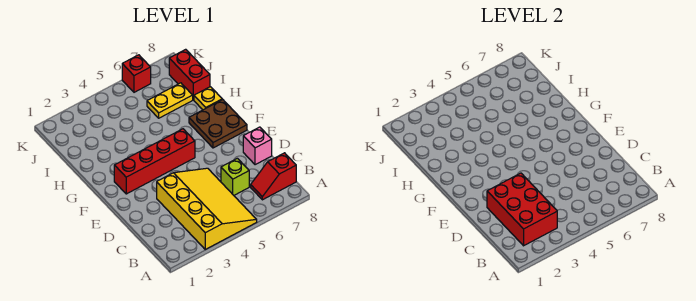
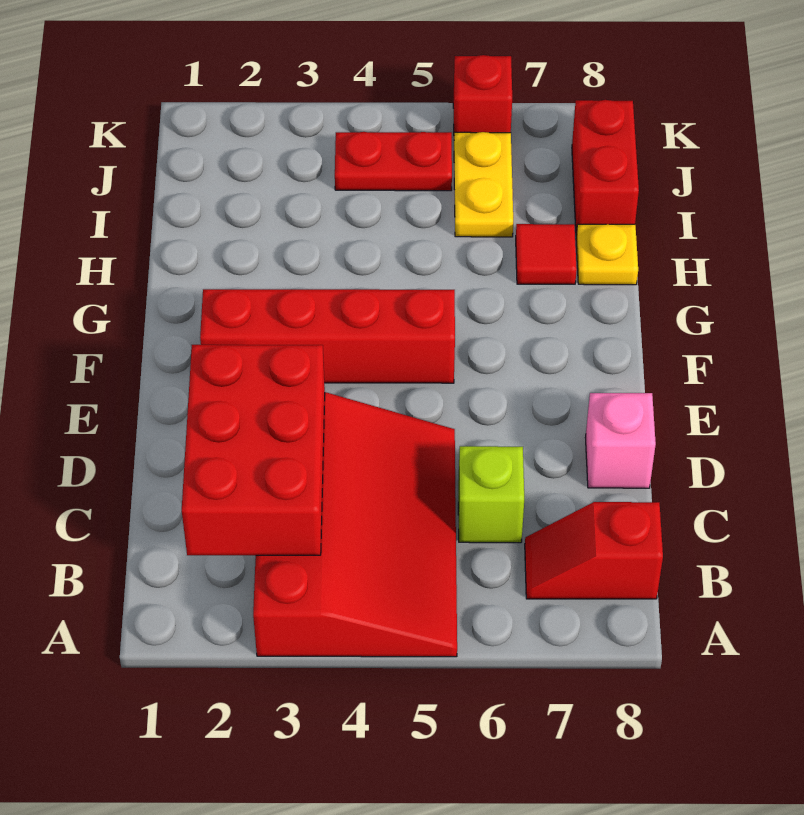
yellow 3x4 slope [157,168,257,249] -> red 3x4 slope [253,392,457,657]
brown 2x2 plate [189,99,247,148] -> none
none -> red 1x1 tile [516,224,577,284]
yellow 1x2 plate [147,83,193,118] -> yellow 1x2 plate turned to [454,132,513,237]
none -> red 1x2 plate [335,132,452,191]

